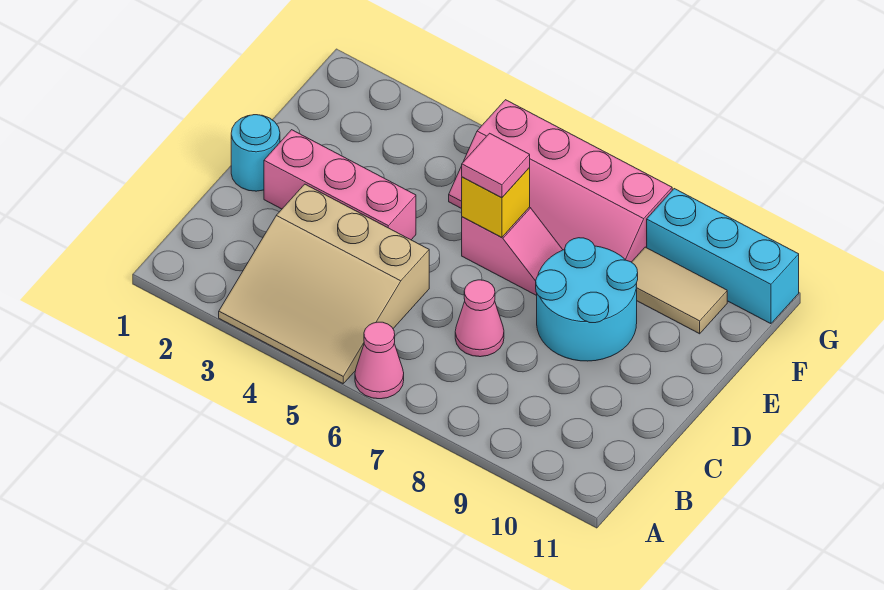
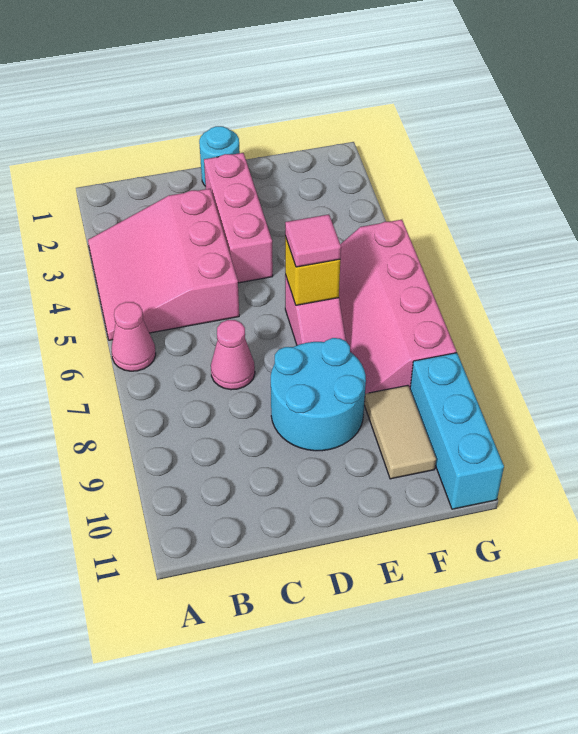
tan 3x3 slope [219,184,429,383] -> pink 3x3 slope [88,189,239,340]

